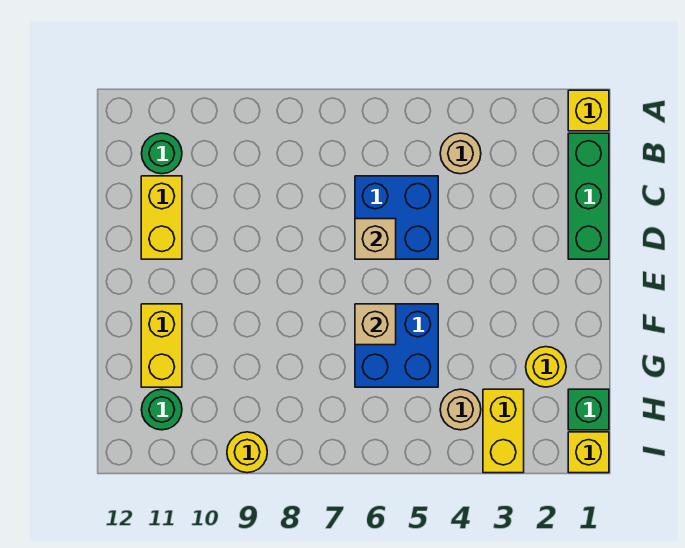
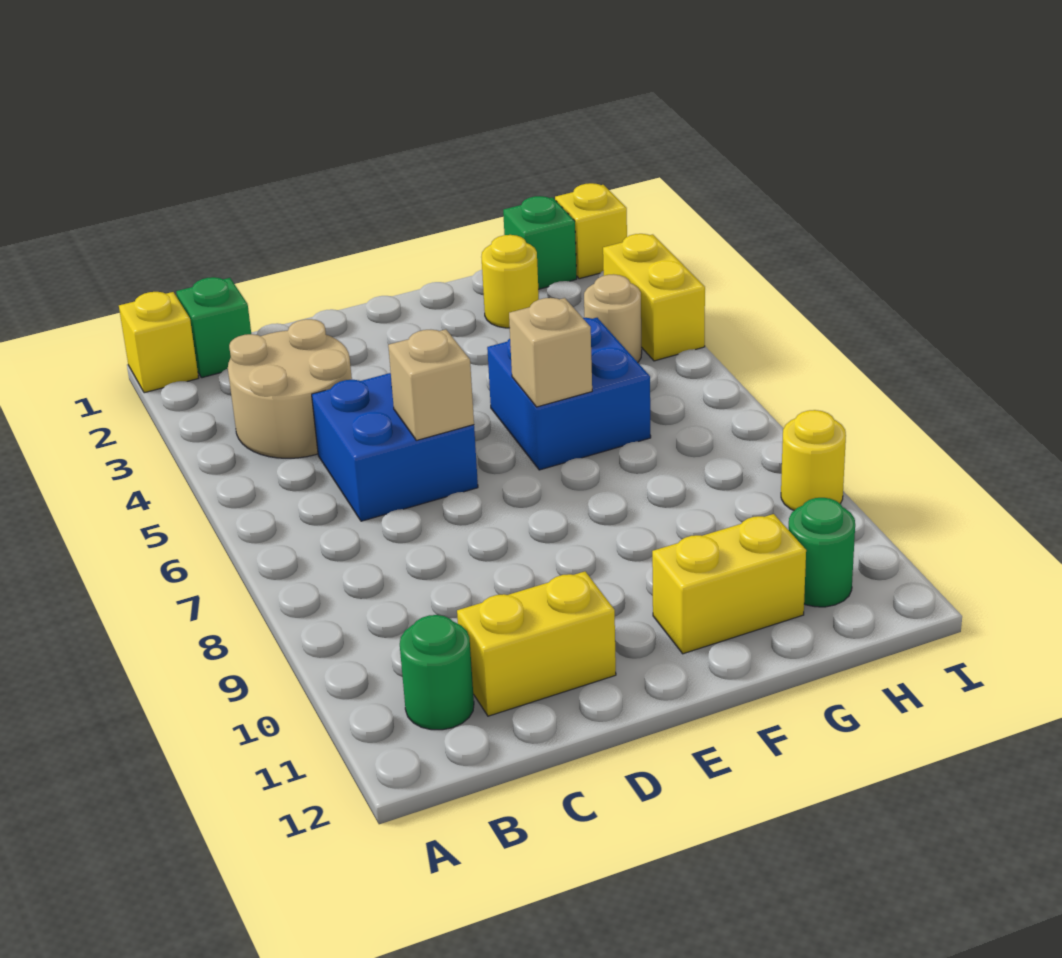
green 1x3 brick [568,133,609,259] -> green 1x1 brick [176,277,251,378]
tan 1x1 round brick [440,133,481,174] -> tan 2x2 round brick [228,319,352,458]
yellow 1x2 brick [483,389,524,473] -> yellow 1x2 brick turned to [603,234,705,361]

